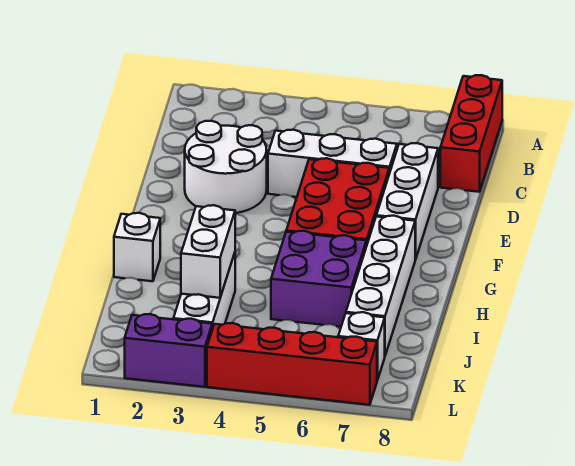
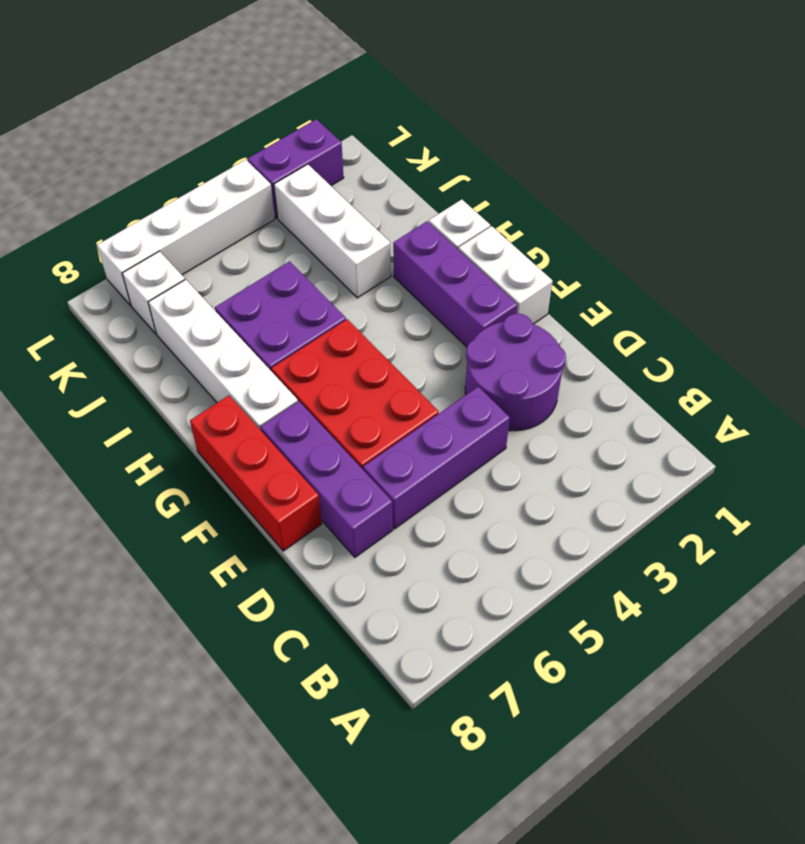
red 1x3 brick [440,75,502,192] -> red 1x3 brick moved to [190,396,322,551]
white 2x2 round brick [185,121,267,213] -> purple 2x2 round brick [465,314,566,431]
white 1x3 brick [268,130,397,197] -> purple 1x3 brick [363,387,510,529]
white 1x3 brick [376,143,438,260] -> purple 1x3 brick [261,401,393,557]
none -> purple 1x3 brick [393,221,517,347]
white 1x2 brick [181,205,235,298] -> white 1x2 brick moved to [459,226,553,324]
red 1x4 brick [207,323,377,405] -> white 1x4 brick [97,160,275,306]

